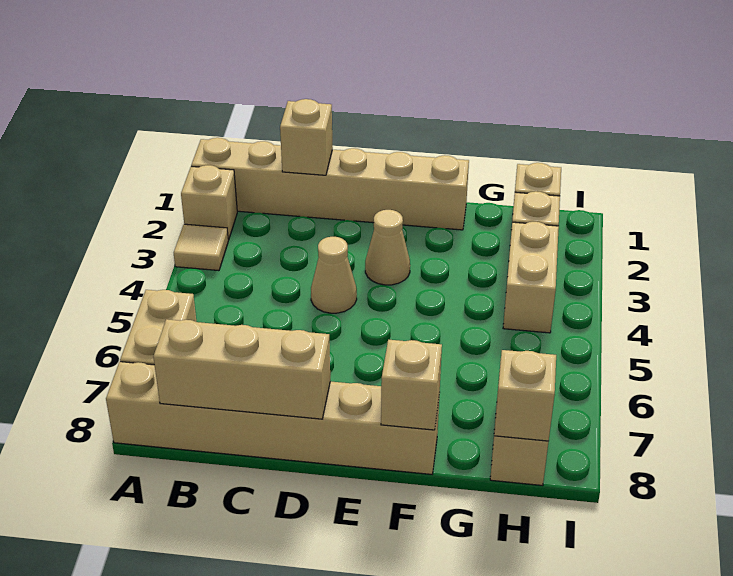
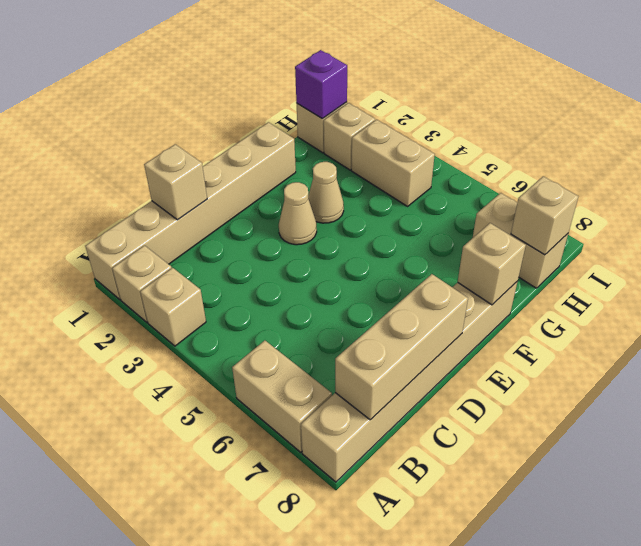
tan 1x1 tile [174,224,228,271] -> tan 1x1 brick [140,268,206,346]
tan 1x1 cone [311,237,357,313] -> tan 1x1 cone moved to [308,162,344,223]
none -> purple 1x1 brick [295,50,347,118]

